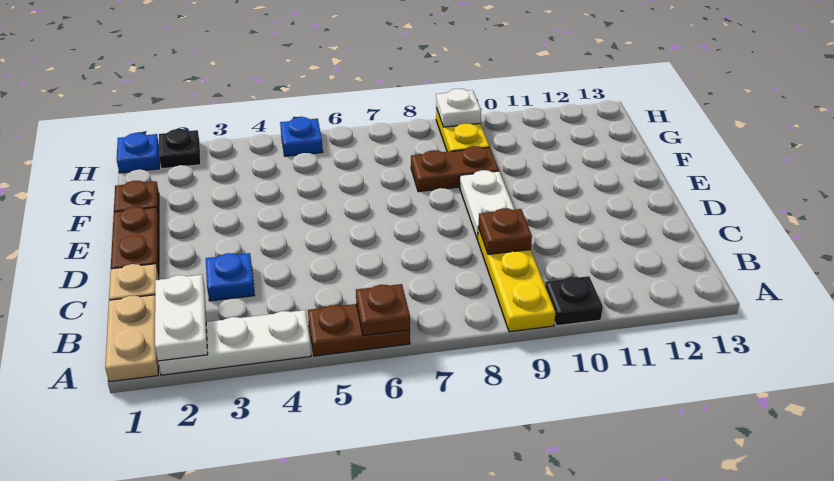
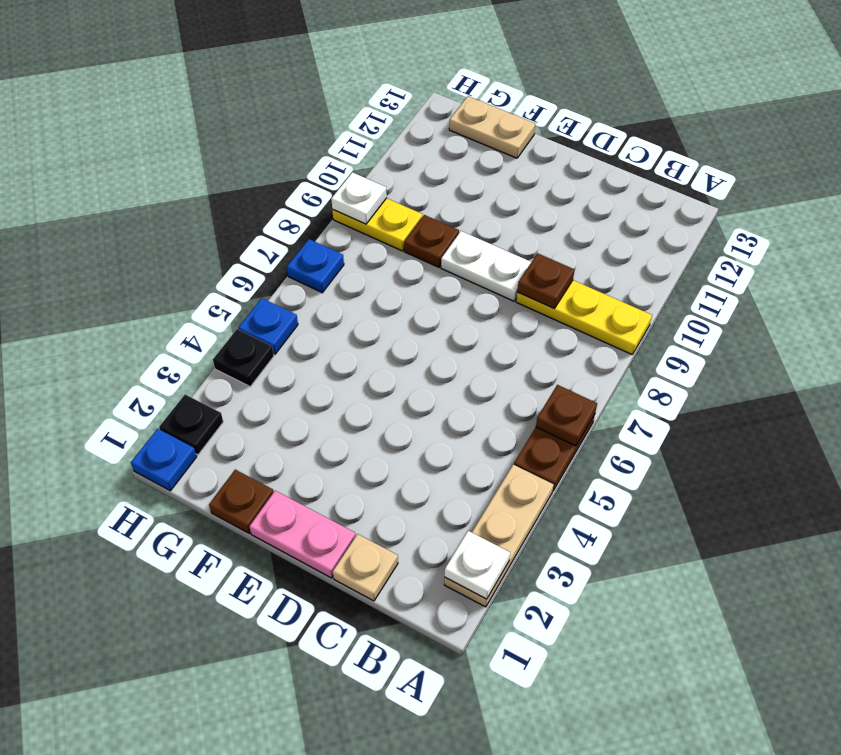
tan 1x2 plate [105,295,159,382] -> tan 1x2 plate moved to [449,96,536,158]
white 1x3 plate [158,310,311,375] -> tan 1x3 plate [444,465,554,607]
white 1x2 plate [155,275,208,361] -> white 1x1 plate [445,531,510,599]
black 1x1 plate [545,276,603,326] -> black 1x1 plate moved to [213,329,274,386]
blue 1x1 plate [206,253,254,301] -> blue 1x1 plate moved to [287,239,344,293]
brown 1x2 plate [111,207,159,275] -> pink 1x2 plate [249,491,356,578]
brown 1x2 plate [411,146,499,192] -> brown 1x1 plate [404,215,459,267]

